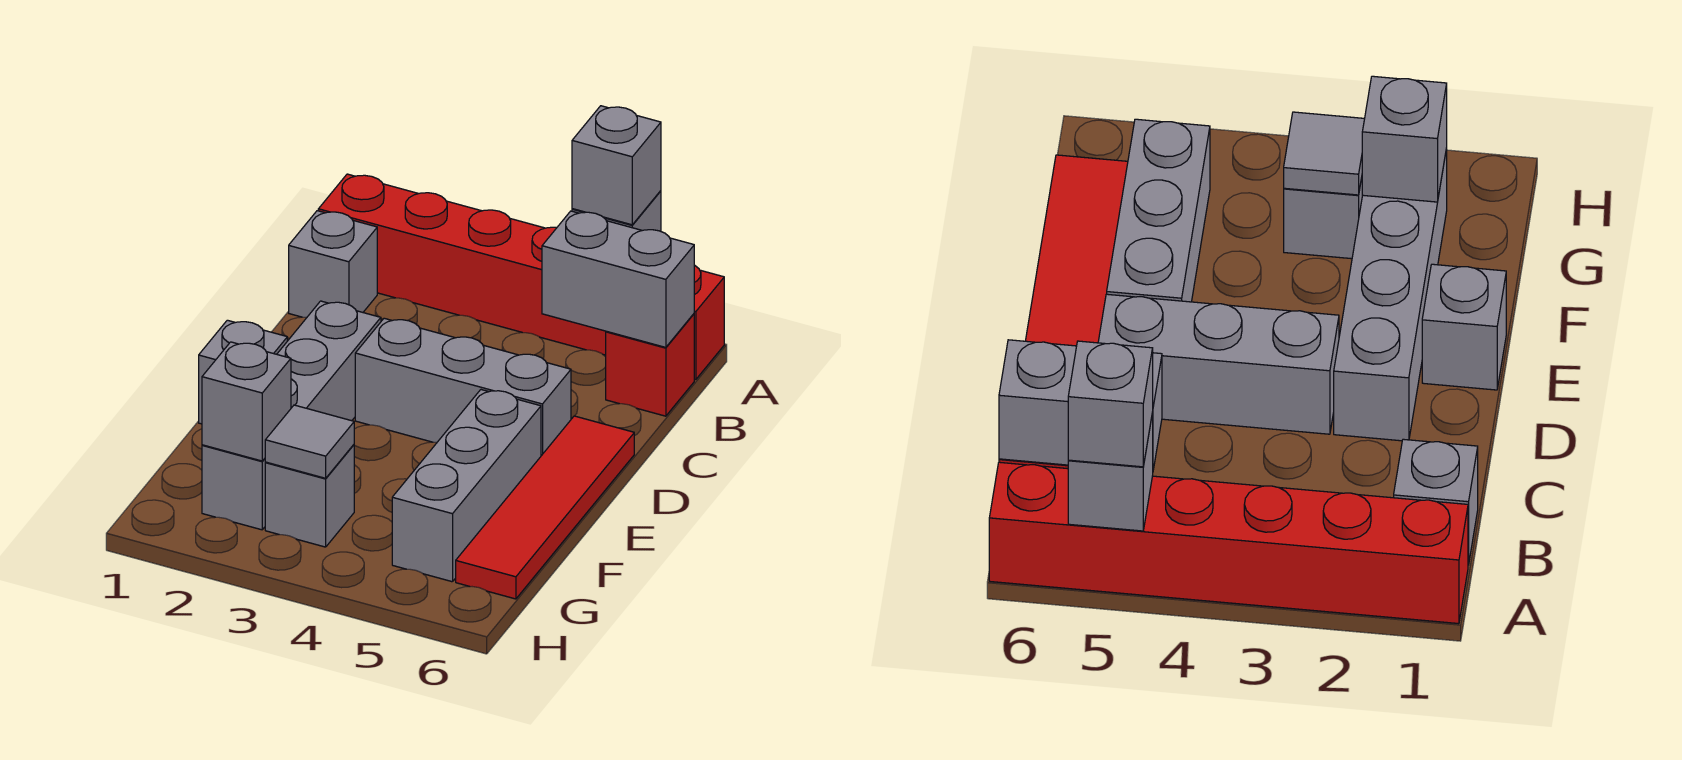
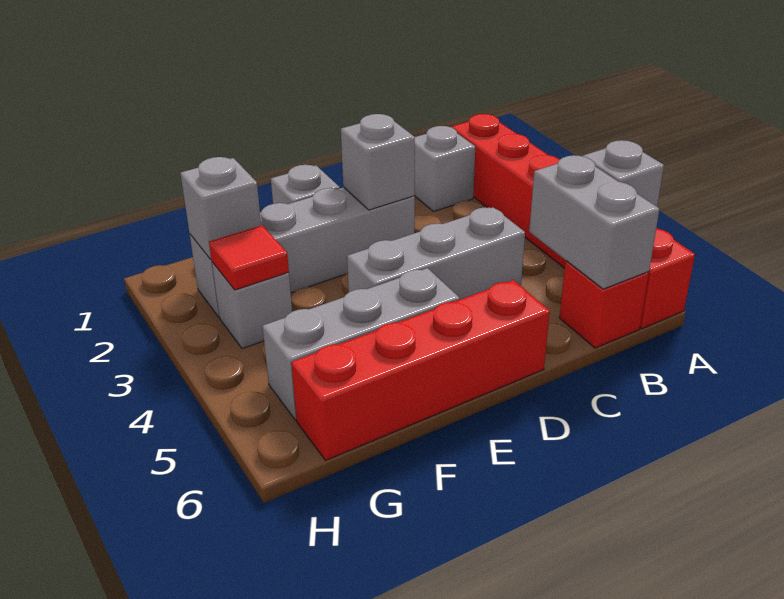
grey 1x1 brick [572,106,661,225] -> grey 1x1 brick moved to [341,114,415,210]
grey 1x3 brick [355,318,571,456] -> grey 1x3 brick turned to [347,207,525,300]
red 1x4 tile [456,416,634,599] -> red 1x4 brick [291,280,550,460]
grey 1x1 tile [265,405,354,478] -> red 1x1 tile [209,225,289,290]

